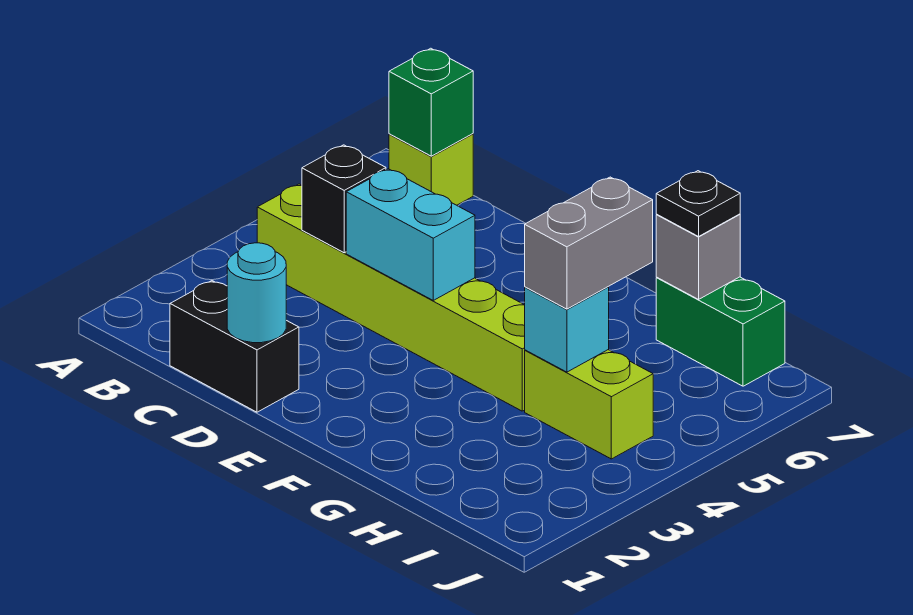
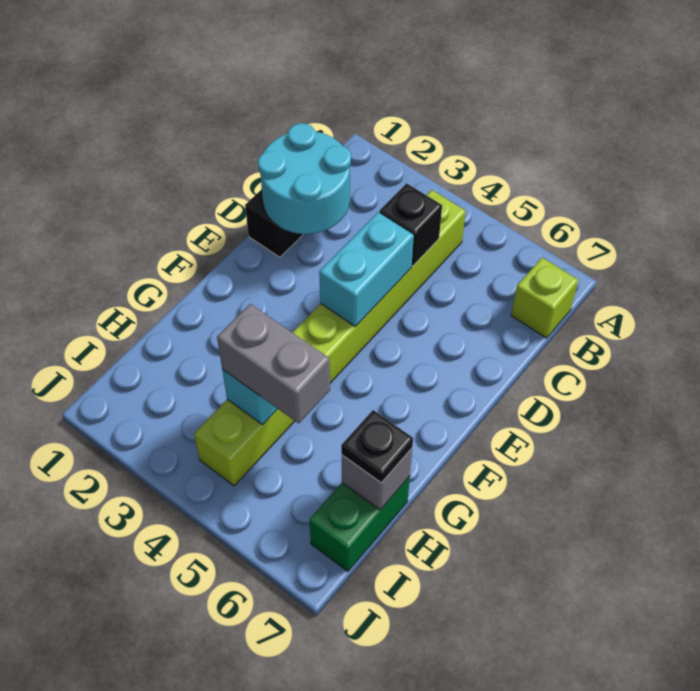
green 1x1 brick [389,48,473,156] -> none
cyan 1x1 round brick [227,243,286,343] -> cyan 2x2 round brick [258,123,351,234]

